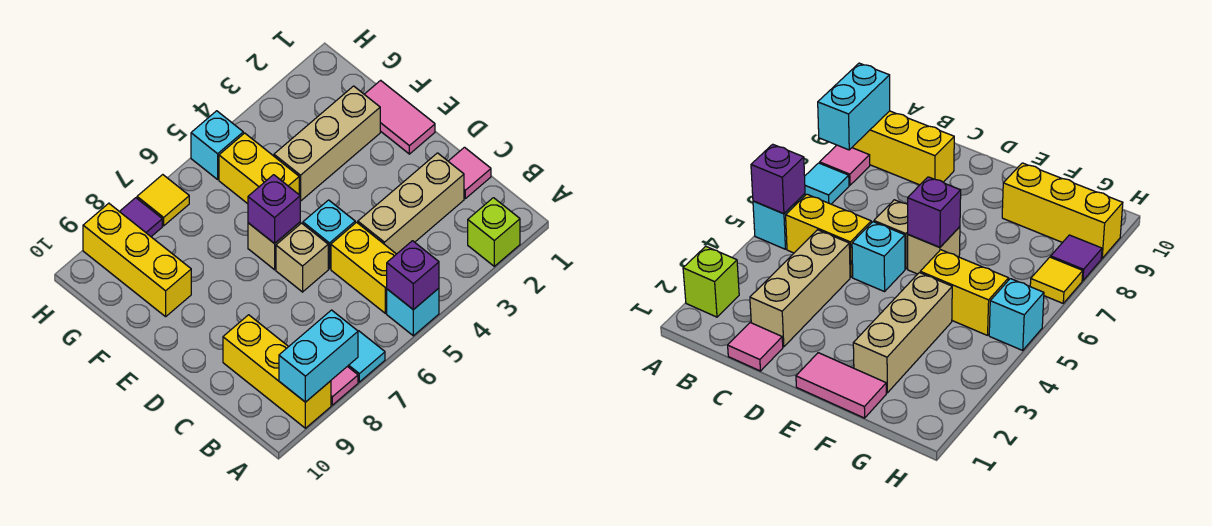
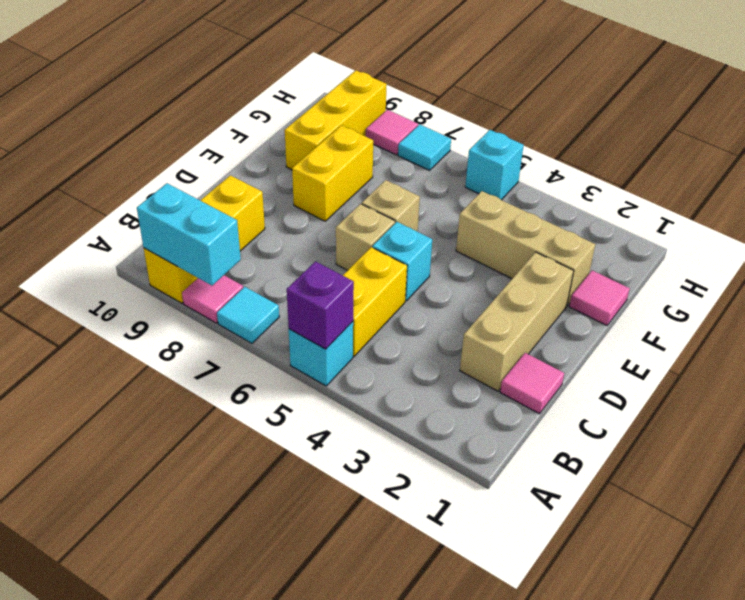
lime 1x1 brick [468,198,520,266] -> none
tan 1x3 brick [358,153,464,254] -> tan 1x3 brick turned to [460,252,574,391]
pink 1x2 tile [364,80,435,154] -> pink 1x1 tile [569,270,630,325]
purple 1x1 brick [248,175,300,244] -> none
yellow 1x2 brick [219,133,299,204] -> yellow 1x2 brick moved to [292,125,373,221]
yellow 1x1 tile [137,175,189,226] -> cyan 1x1 tile [398,124,451,170]
purple 1x1 tile [119,198,162,237] -> pink 1x1 tile [366,110,418,155]

